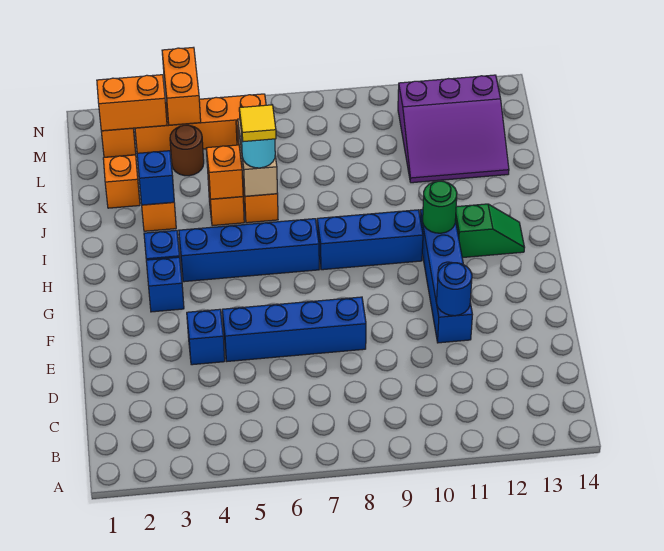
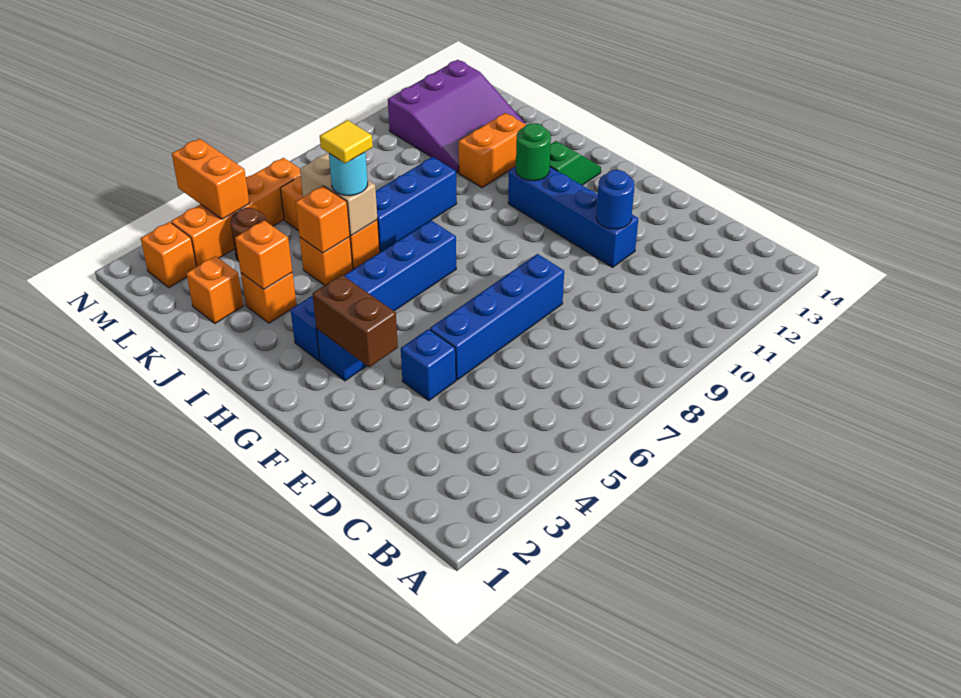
none -> brown 1x2 brick [312,275,398,367]
blue 1x3 brick [317,210,423,270] -> blue 1x3 brick moved to [376,157,457,252]
blue 1x1 brick [137,151,174,205] -> orange 1x1 brick [235,220,292,289]
orange 1x2 brick [97,75,167,131] -> orange 1x2 brick moved to [459,113,526,188]

